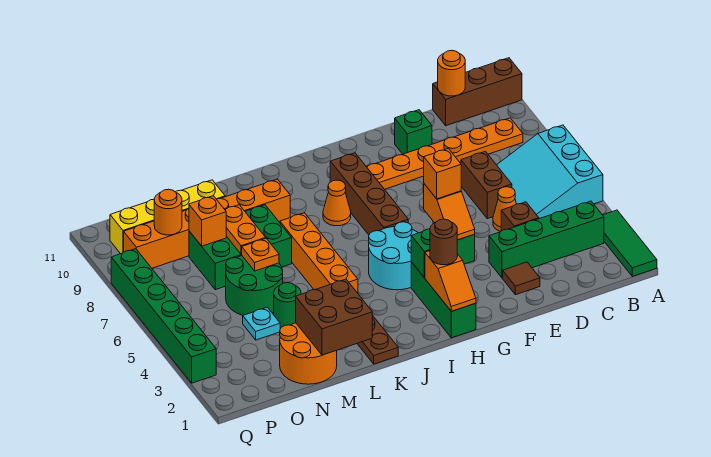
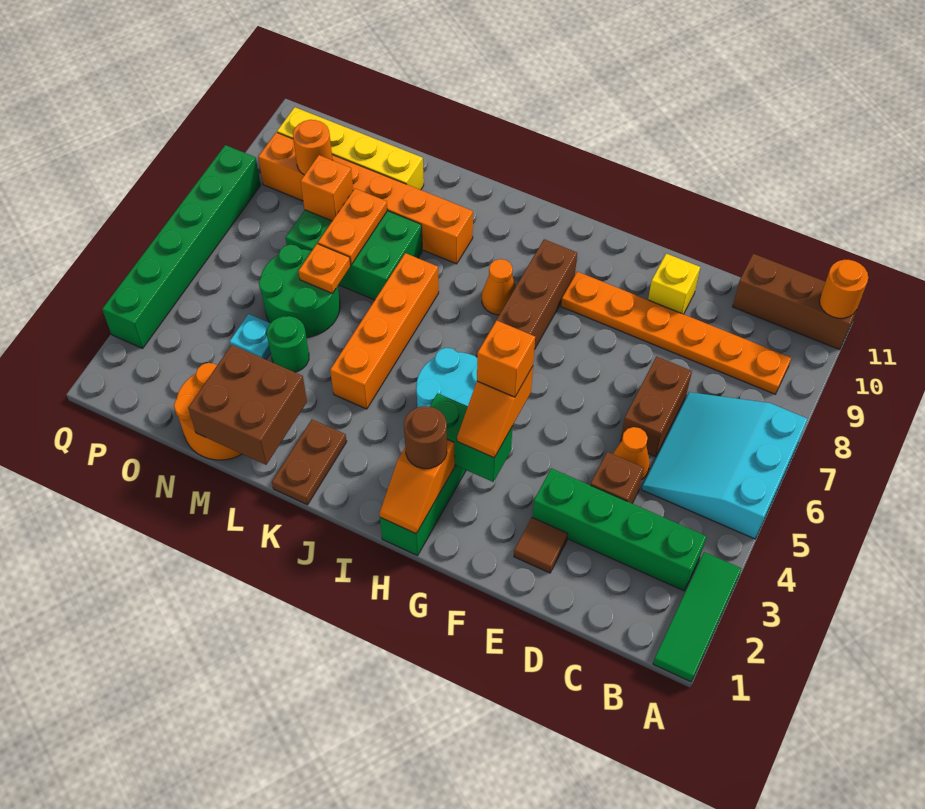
orange 1x1 round brick [438,50,465,96] -> orange 1x1 round brick moved to [819,260,868,318]
green 1x1 brick [394,110,432,154] -> yellow 1x1 brick [648,254,700,314]

